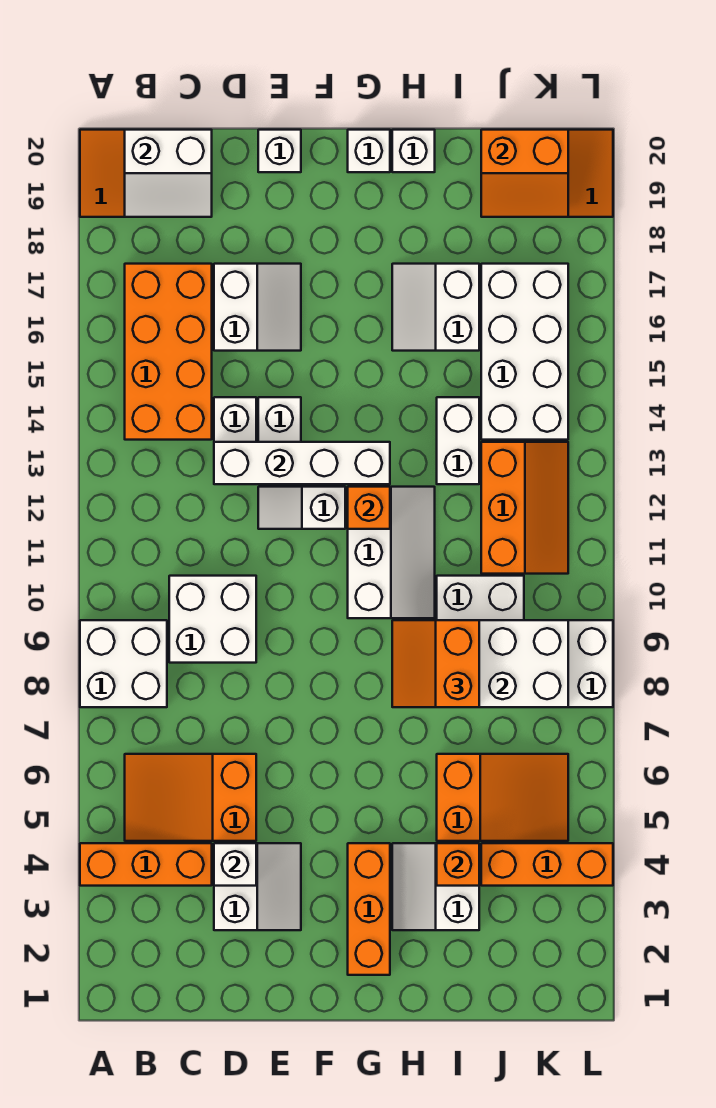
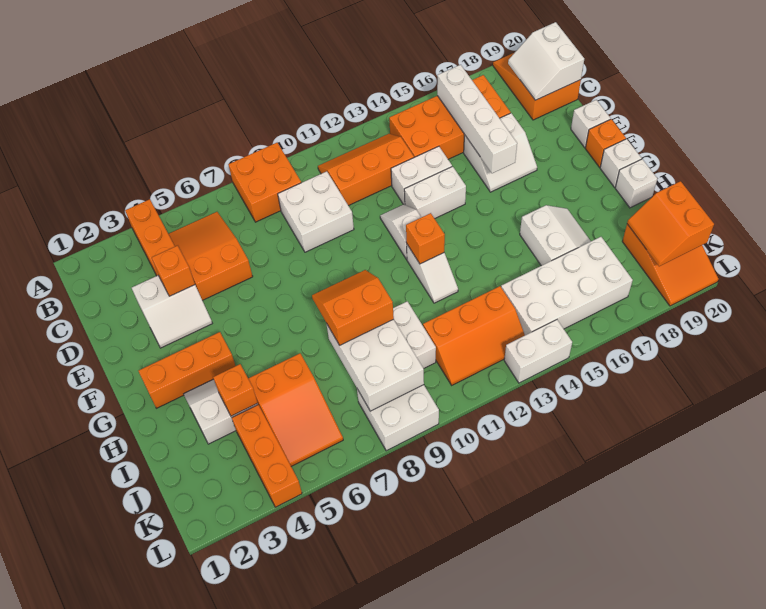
white 2x2 brick [80,620,167,707] -> orange 2x2 brick [228,143,301,222]
none -> orange 2x3 slope [318,134,414,206]
white 1x1 brick [214,843,256,886] -> orange 1x1 brick [152,246,195,296]
white 1x4 brick [214,442,390,484] -> white 1x4 brick moved to [437,65,517,173]
none -> orange 1x1 brick [585,119,626,167]
white 2x3 slope [348,487,435,618] -> white 1x2 slope [407,245,458,303]
white 2x2 slope [392,264,479,351] -> white 2x2 slope turned to [520,205,591,266]
white 1x2 brick [437,397,479,484] -> white 1x2 brick moved to [504,320,572,383]

